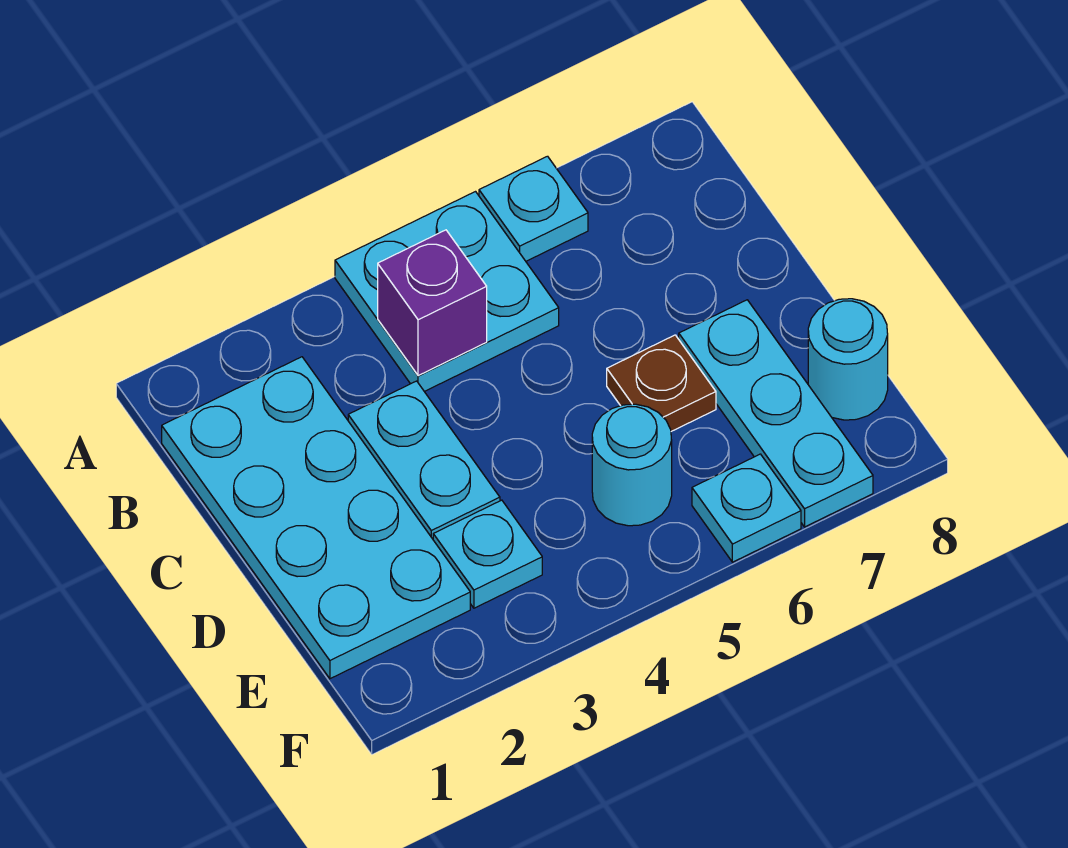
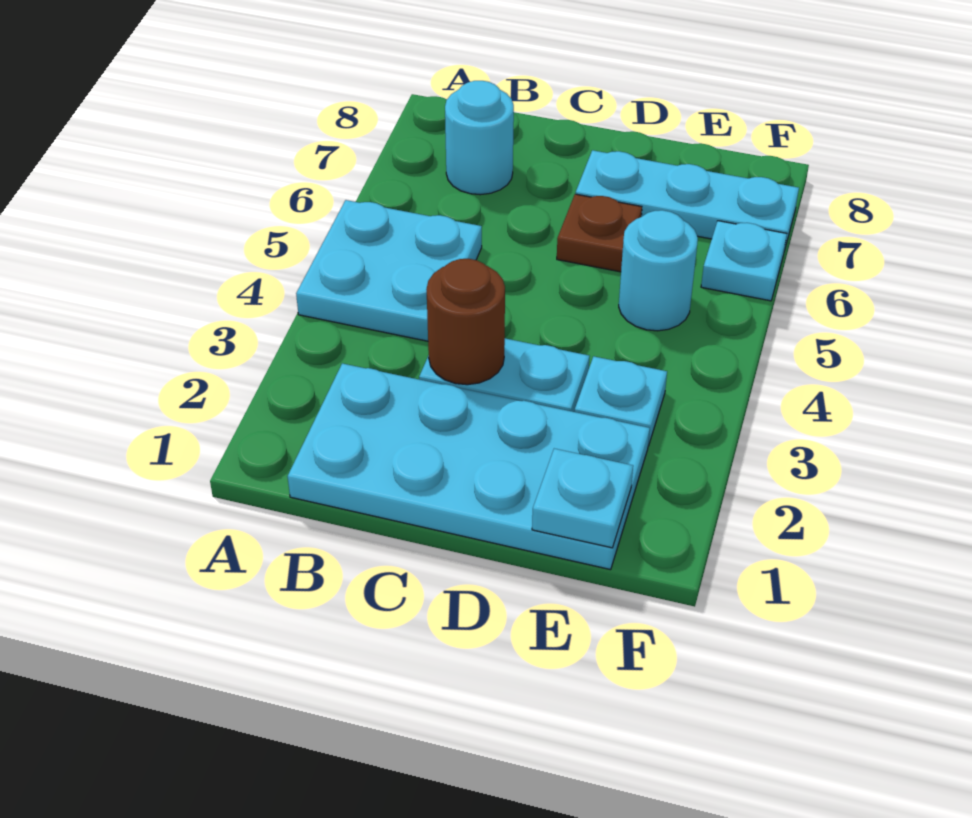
cyan 1x1 plate [479,156,588,261] -> cyan 1x1 plate moved to [532,449,633,548]
purple 1x1 brick [378,230,487,376] -> none
none -> brown 1x1 round brick [427,259,505,385]
cyan 1x1 round brick [808,299,888,420] -> cyan 1x1 round brick moved to [445,81,514,195]

